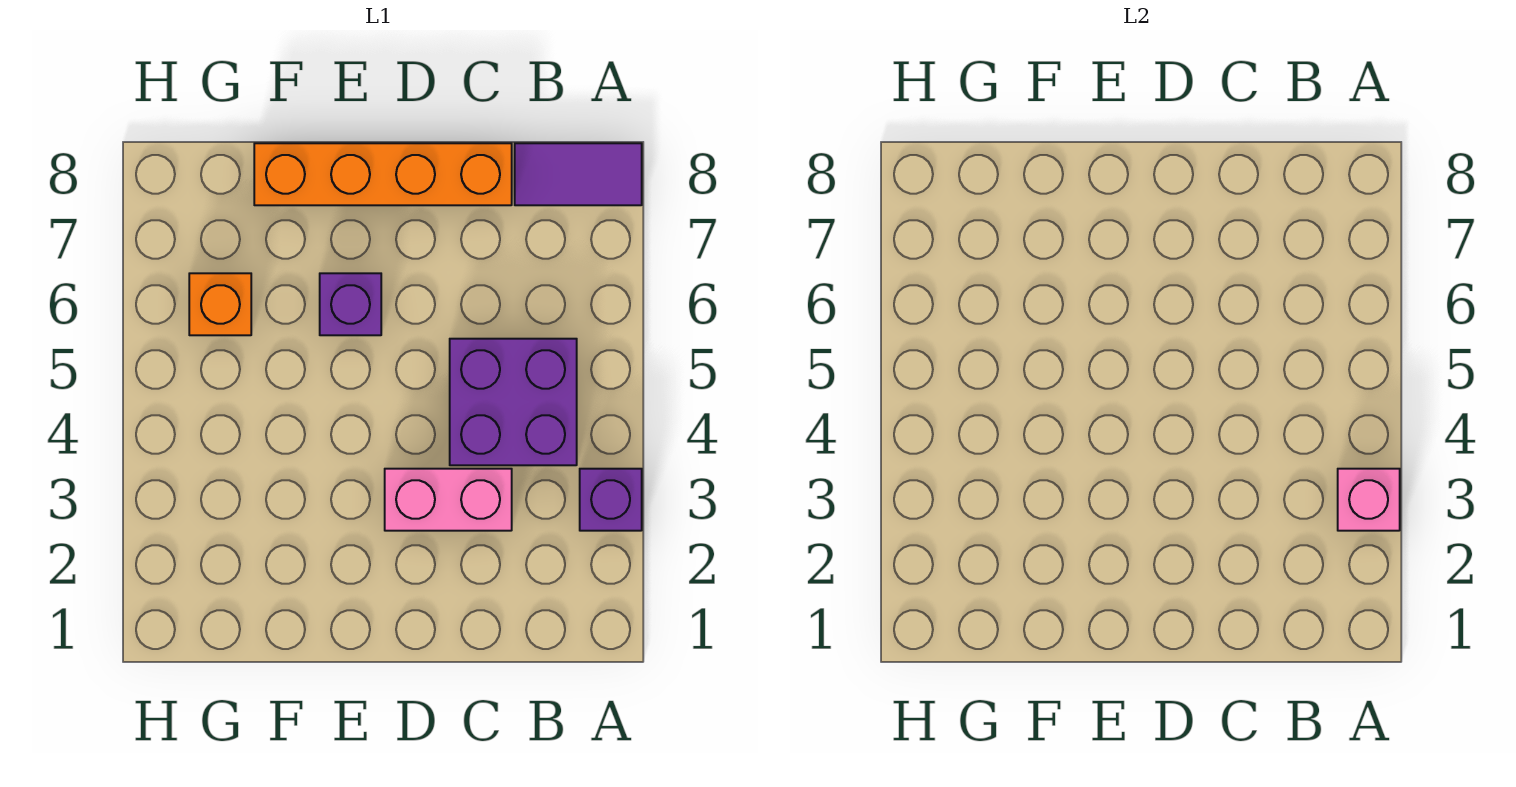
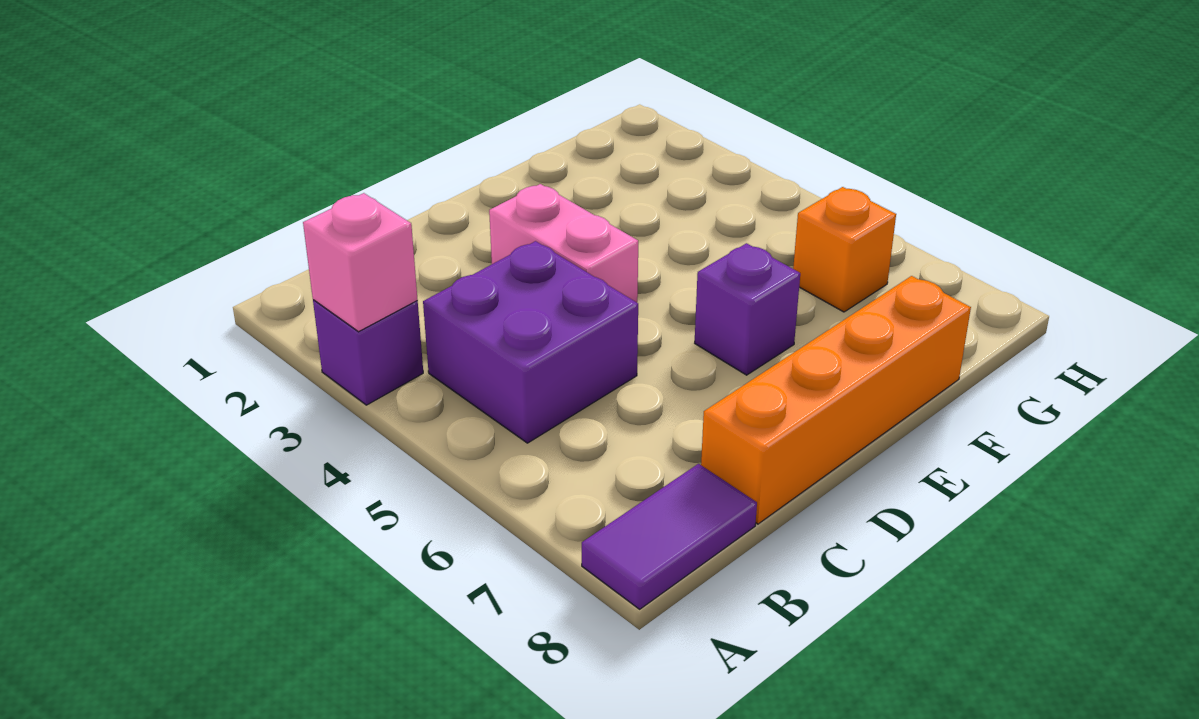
pink 1x2 brick [385,469,512,531] -> pink 1x2 brick turned to [489,184,638,302]

